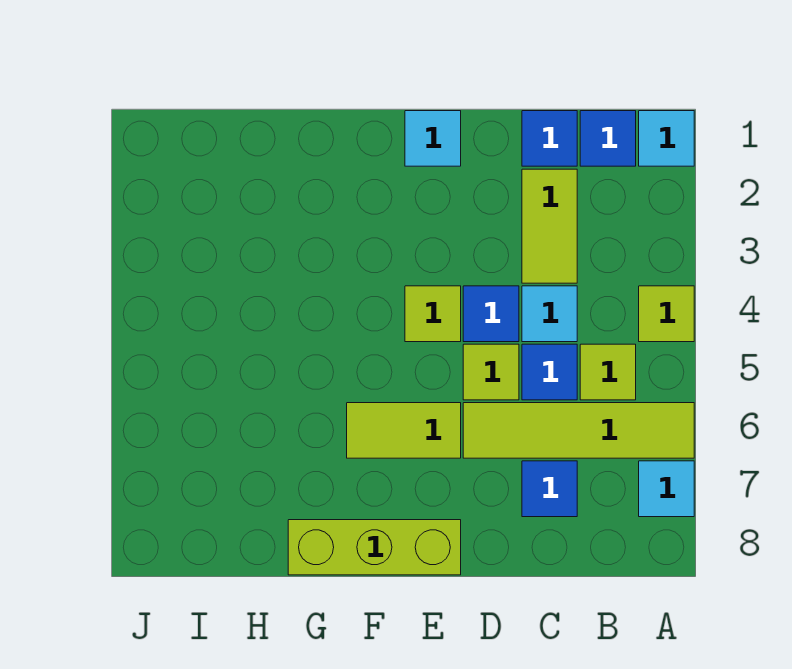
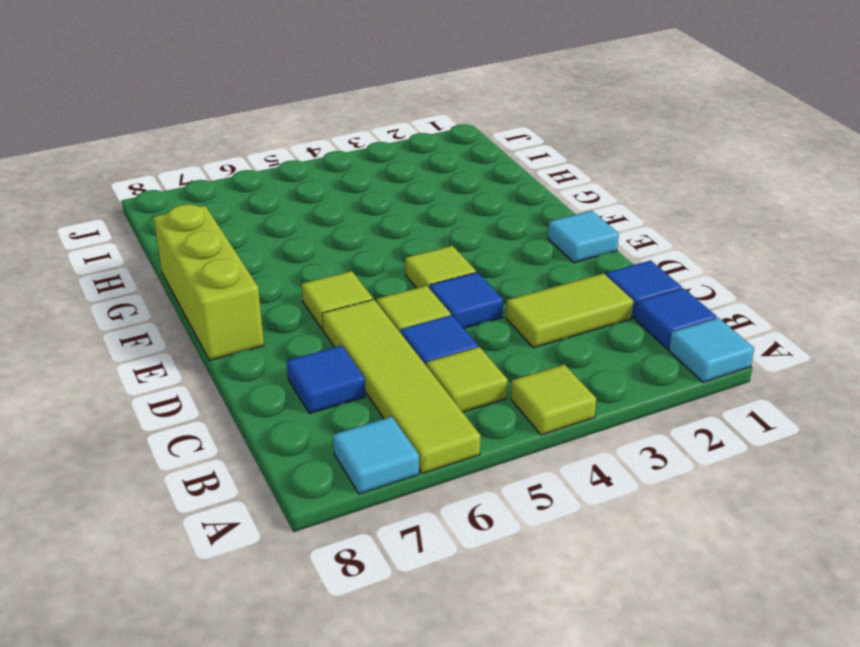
cyan 1x1 tile [522,286,577,342] -> none
lime 1x2 tile [347,403,461,458] -> lime 1x1 tile [302,271,373,330]

